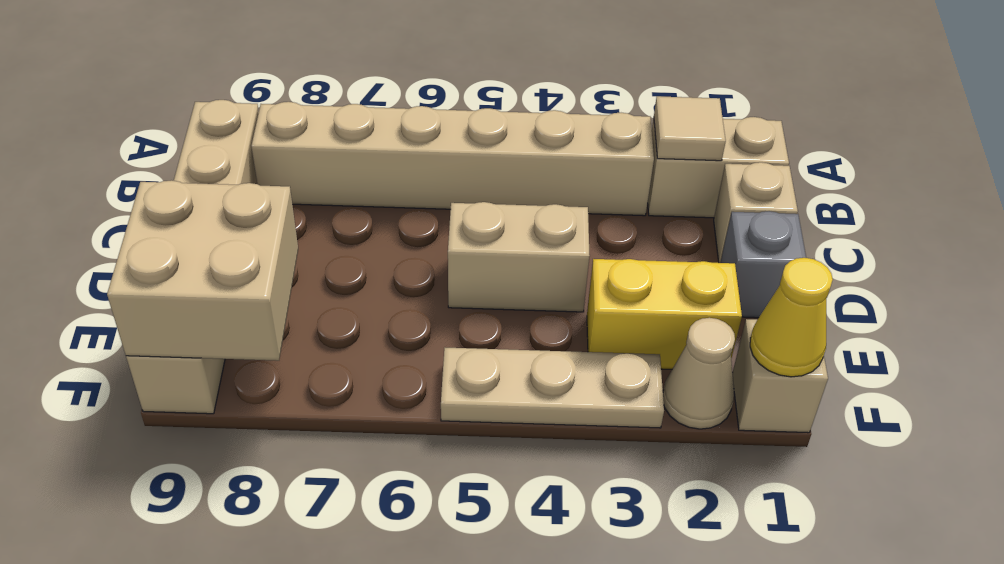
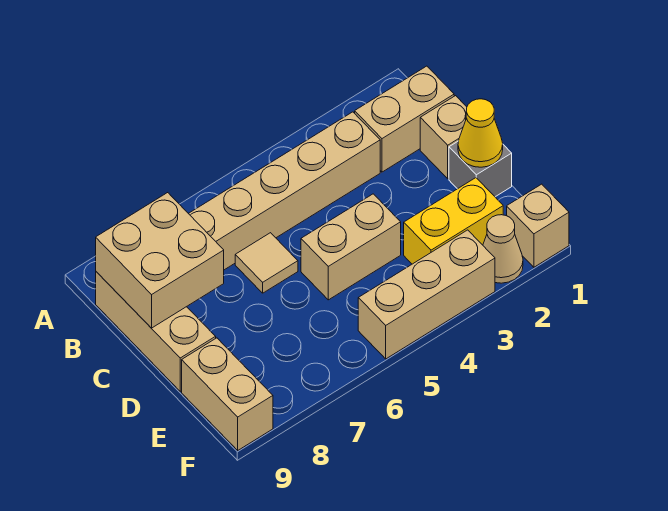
tan 1x1 tile [654,96,726,161] -> tan 1x1 tile moved to [235,233,298,293]
tan 2x2 brick [107,180,298,361] -> tan 2x2 brick moved to [96,193,224,328]
yellow 1x1 cone [750,258,833,377] -> yellow 1x1 cone moved to [458,99,503,167]
tan 1x3 plate [441,348,664,428] -> tan 1x3 brick [358,230,495,359]

